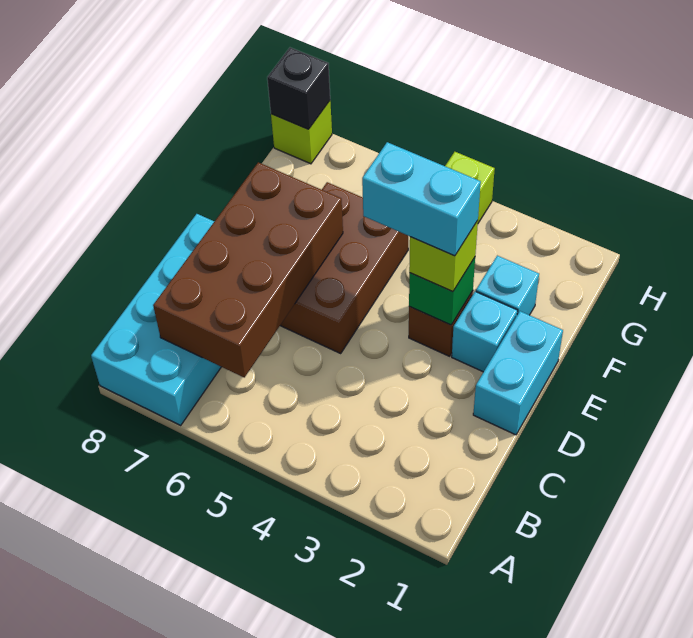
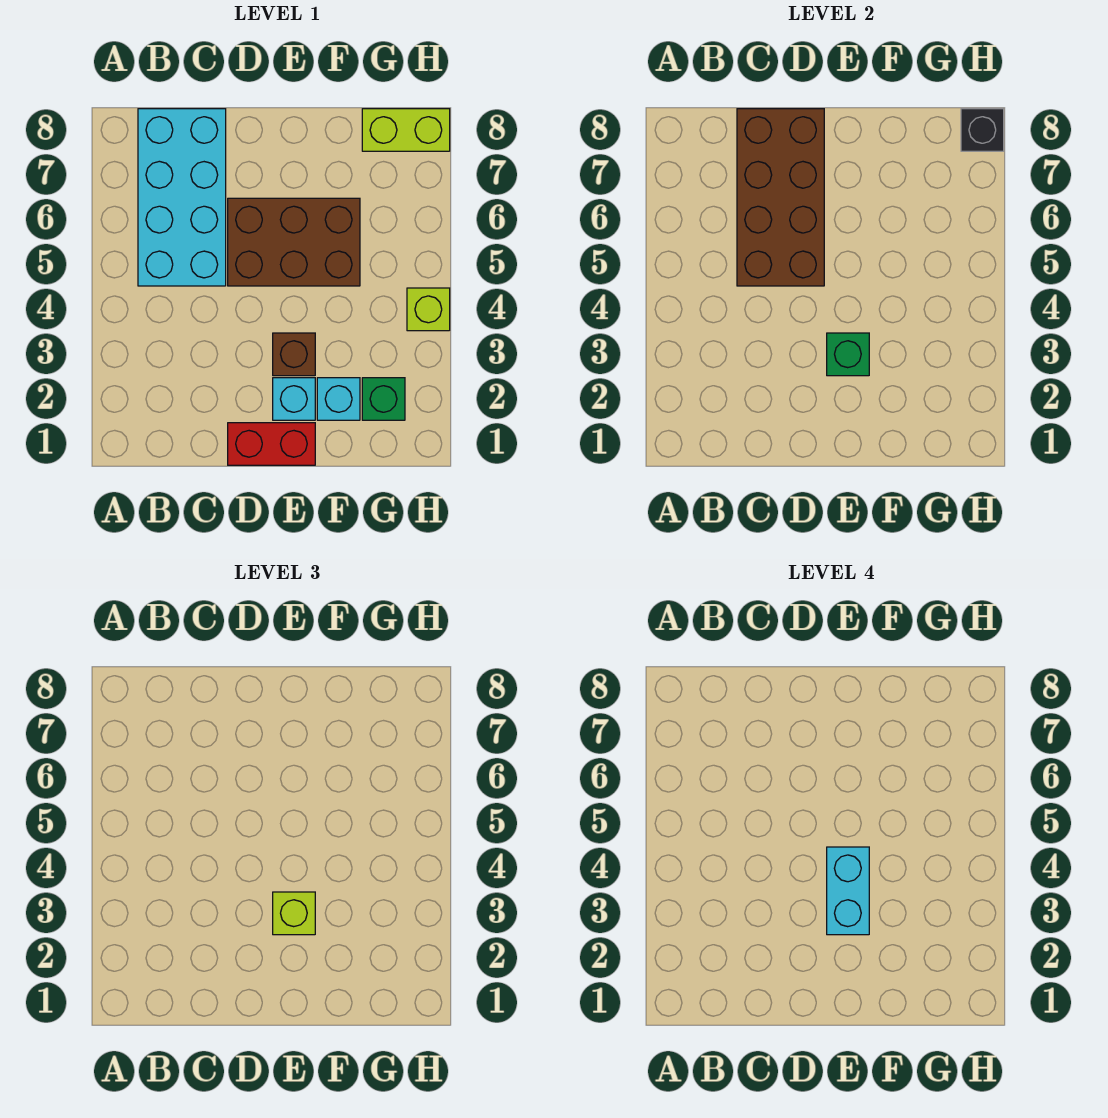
cyan 2x4 brick [91,214,221,425] -> cyan 2x4 brick turned to [138,109,226,286]
brown 2x4 brick [153,162,343,377] -> brown 2x4 brick turned to [737,109,824,286]
cyan 1x2 brick [473,311,563,435] -> red 1x2 brick [228,423,315,465]
none -> green 1x1 brick [362,378,405,420]
lime 1x1 brick [271,101,332,164] -> lime 1x2 brick [362,109,450,151]

